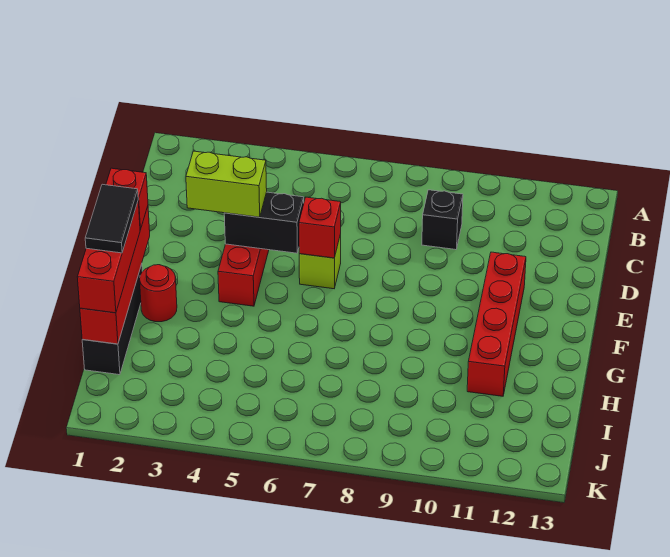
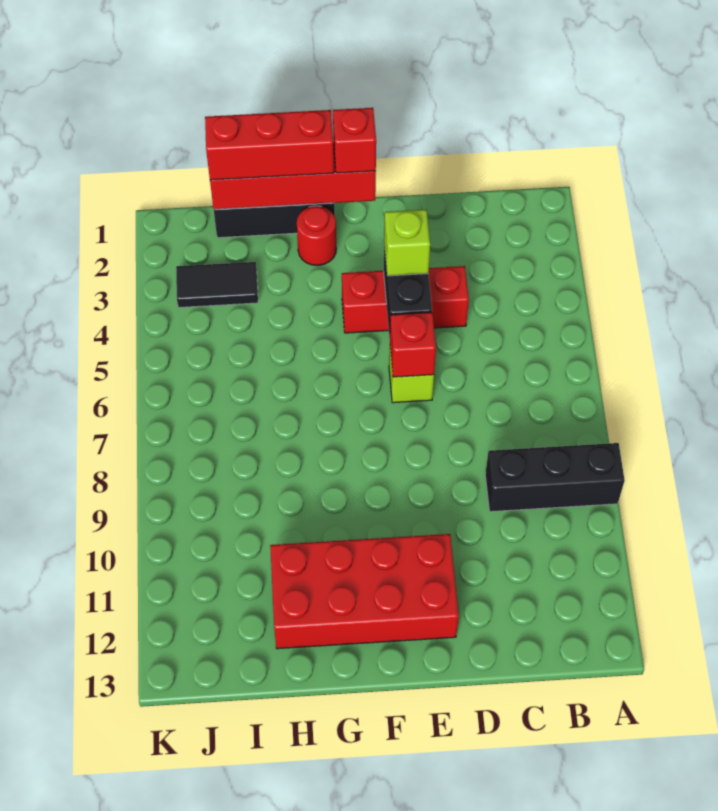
black 1x1 brick [422,190,463,250] -> black 1x3 brick [485,443,625,512]
lime 1x2 brick [186,151,267,217] -> lime 1x1 brick [384,210,430,276]
red 1x4 brick [467,252,526,396] -> red 2x4 brick [270,534,459,649]
black 1x2 tile [85,184,138,253] -> black 1x2 tile moved to [176,262,258,308]

